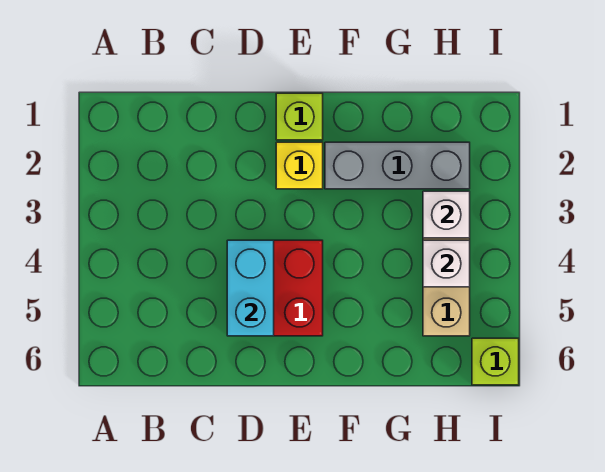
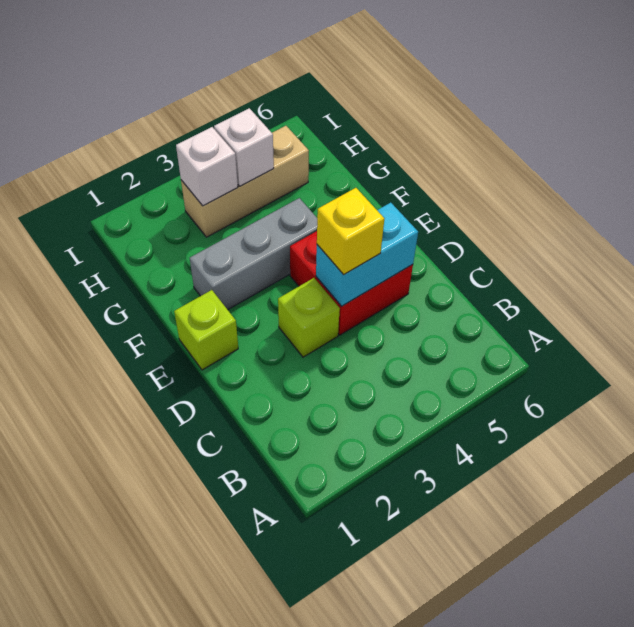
yellow 1x1 brick [276,142,323,189] -> yellow 1x1 brick moved to [317,188,384,275]
grey 1x3 brick [325,142,470,189] -> grey 1x3 brick turned to [190,198,317,310]
lime 1x1 brick [472,338,519,385] -> lime 1x1 brick moved to [278,278,340,357]

